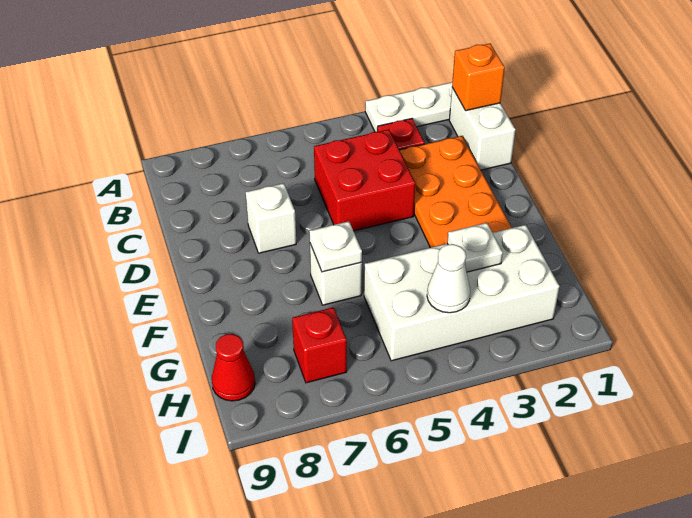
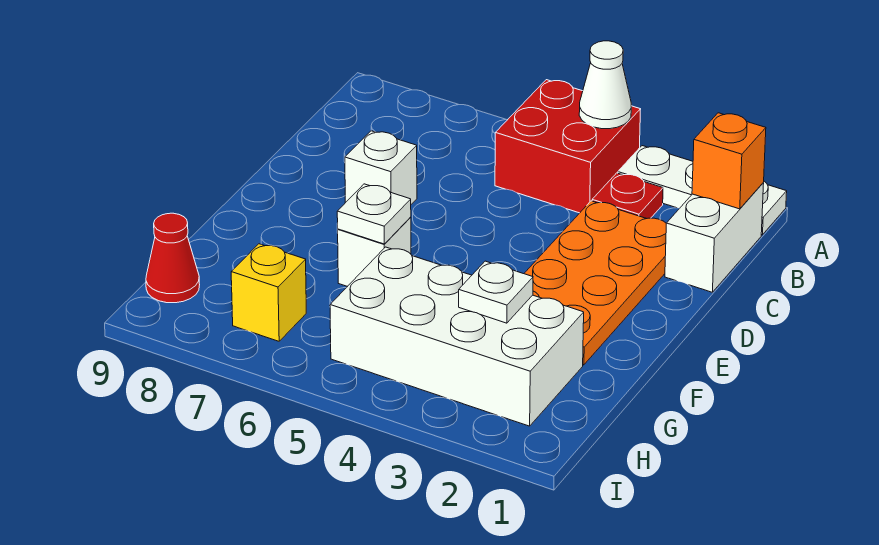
red 2x2 brick [314,130,415,231] -> red 2x2 brick moved to [495,80,641,213]
white 1x1 cone [427,244,470,313] -> white 1x1 cone moved to [579,41,631,129]
red 1x1 brick [292,307,347,383] -> yellow 1x1 brick [231,244,306,341]

